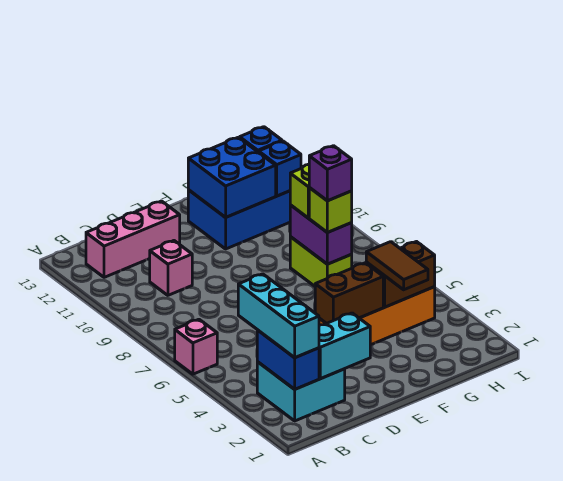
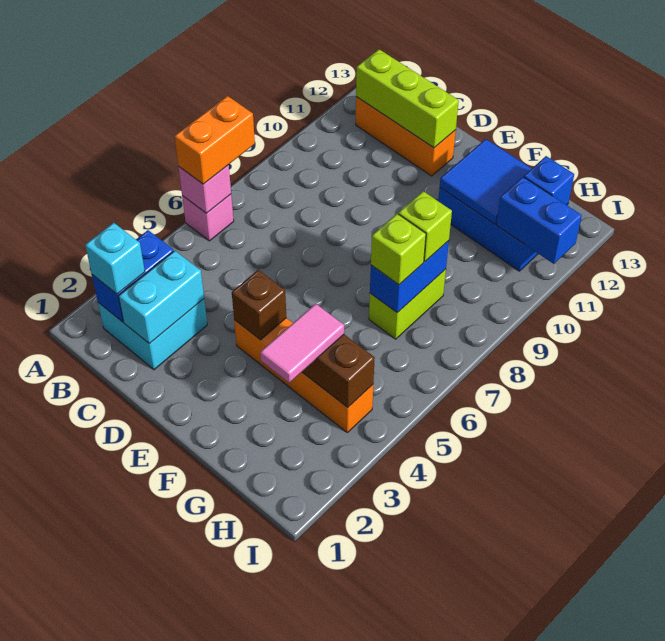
none -> orange 1x2 brick [175,96,255,184]
cyan 1x3 brick [238,274,319,358] -> cyan 1x1 brick [85,223,145,294]
pink 1x3 brick [86,201,180,277] -> orange 1x3 brick [356,97,456,176]
none -> lime 1x3 brick [356,49,459,148]
cyan 1x2 brick [319,313,370,379] -> cyan 1x2 brick turned to [119,251,204,344]
pink 1x1 brick [150,241,192,295] -> pink 1x1 brick moved to [178,165,231,213]
brown 1x2 brick [315,263,383,324] -> brown 1x1 brick [232,270,286,340]
blue 2x2 brick [188,137,276,217] -> blue 2x2 tile [440,139,532,224]
brown 1x2 tile [366,242,428,290] -> pink 1x2 tile [260,304,344,383]
purple 1x2 brick [290,205,352,264] -> blue 1x2 brick [370,241,449,313]
purple 1x1 brick [309,146,352,201] -> none
blue 1x1 brick [259,141,301,196] -> blue 1x2 brick [496,177,582,264]

